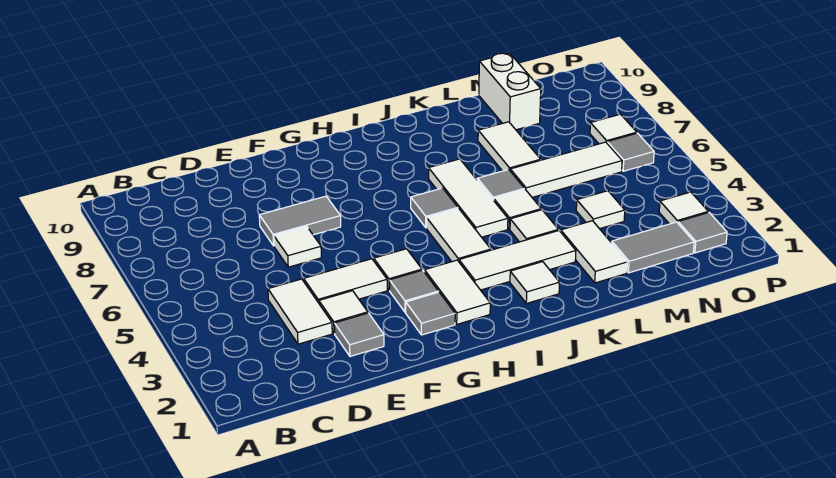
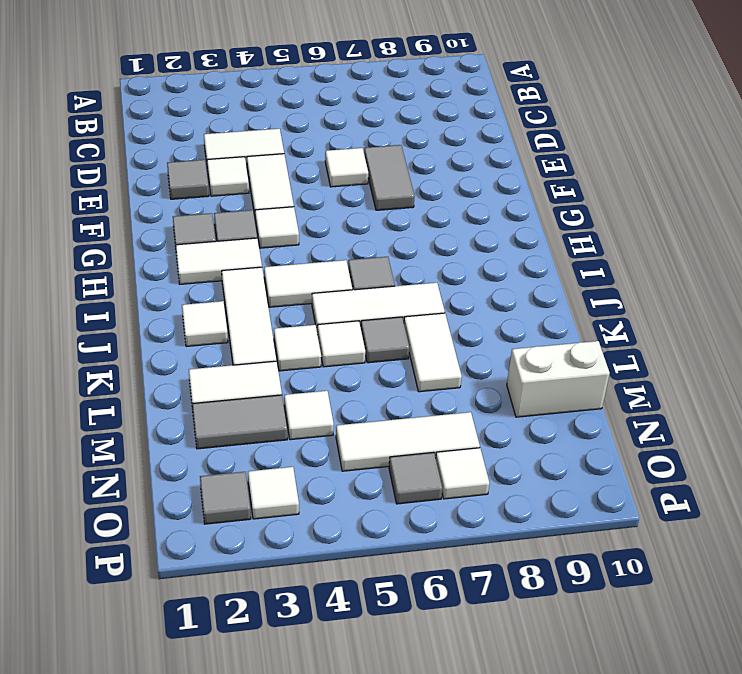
white 1x3 tile [510,142,622,197] -> white 1x3 tile turned to [336,412,480,471]
white 1x2 tile [478,122,541,171] -> white 1x2 tile turned to [404,313,462,392]
grey 1x2 tile [612,222,694,273] -> grey 1x2 tile turned to [192,395,287,449]

